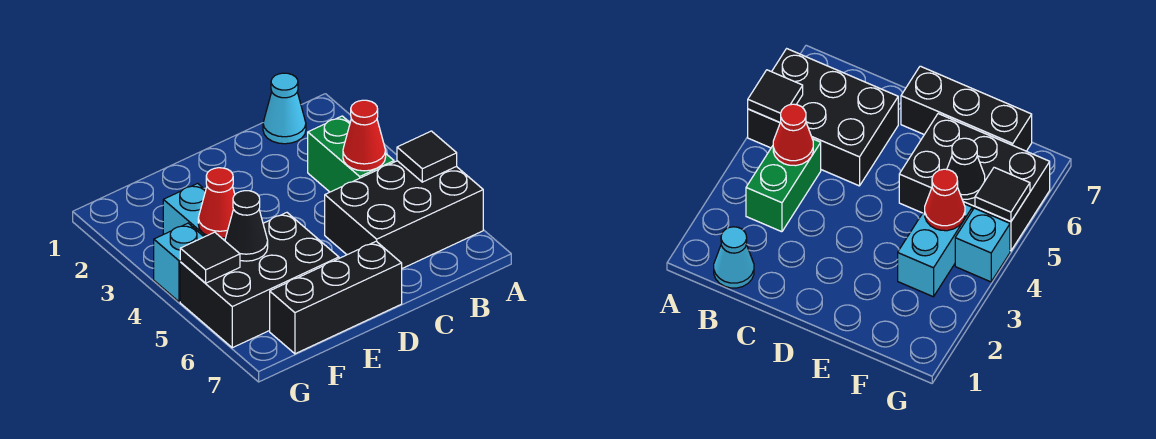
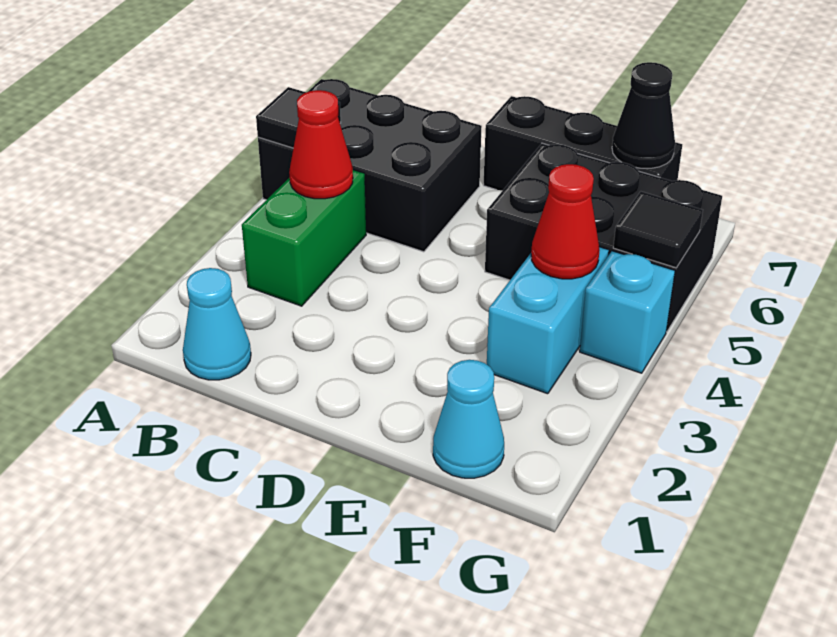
none -> cyan 1x1 cone [433,360,504,478]
black 1x1 cone [225,191,268,261] -> black 1x1 cone moved to [612,62,675,168]

